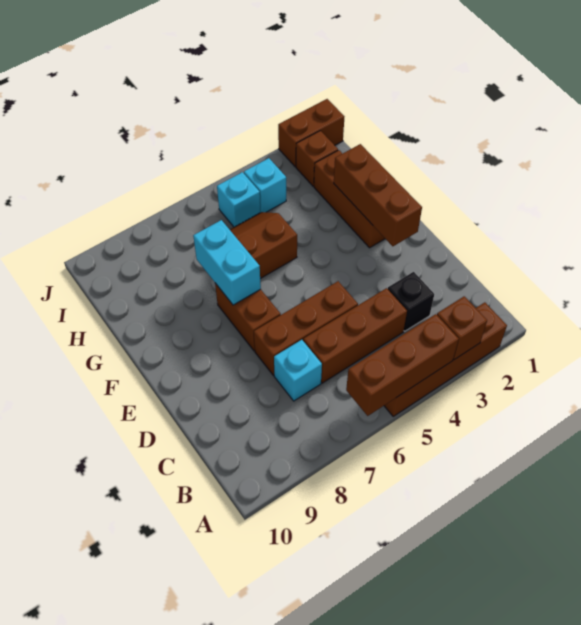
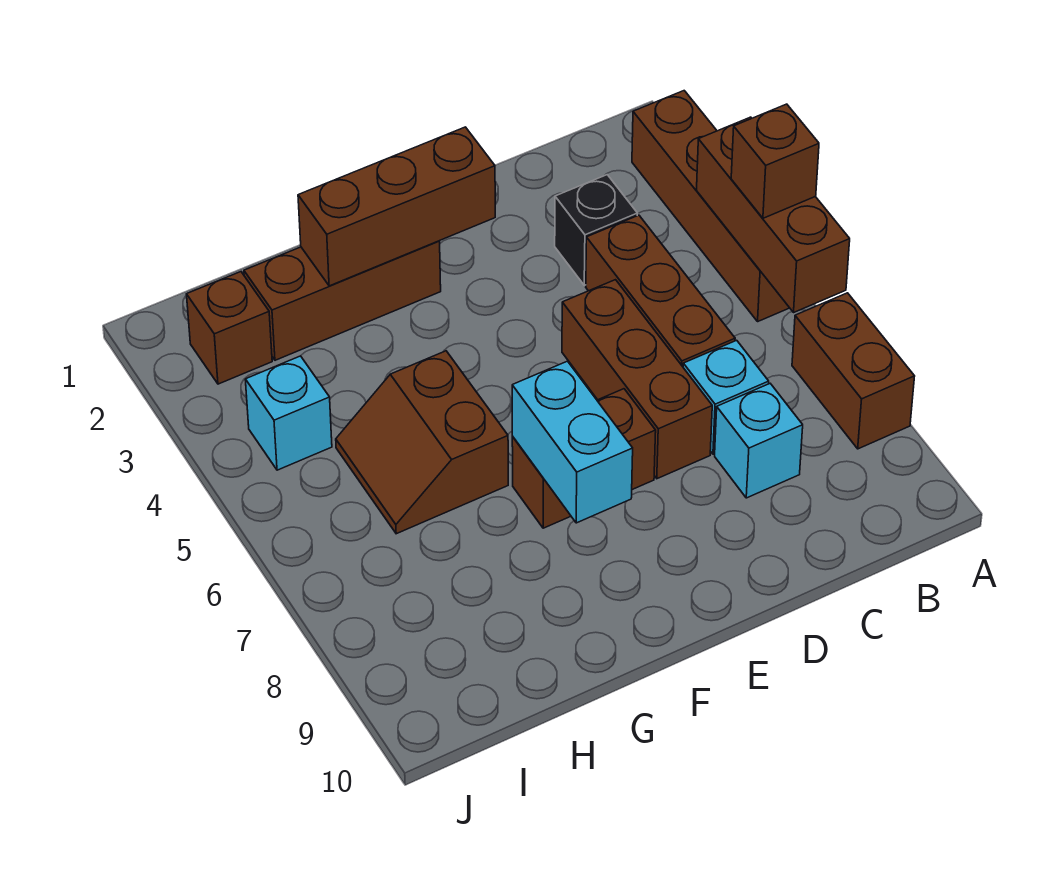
brown 1x1 brick [437,296,487,360] -> brown 1x1 brick moved to [731,104,819,218]
cyan 1x2 brick [193,220,261,305] -> cyan 1x2 brick turned to [512,361,633,523]
cyan 1x1 brick [217,172,261,227] -> cyan 1x1 brick moved to [715,384,803,498]
brown 1x2 brick [278,99,344,167] -> brown 1x2 brick moved to [792,293,915,449]

